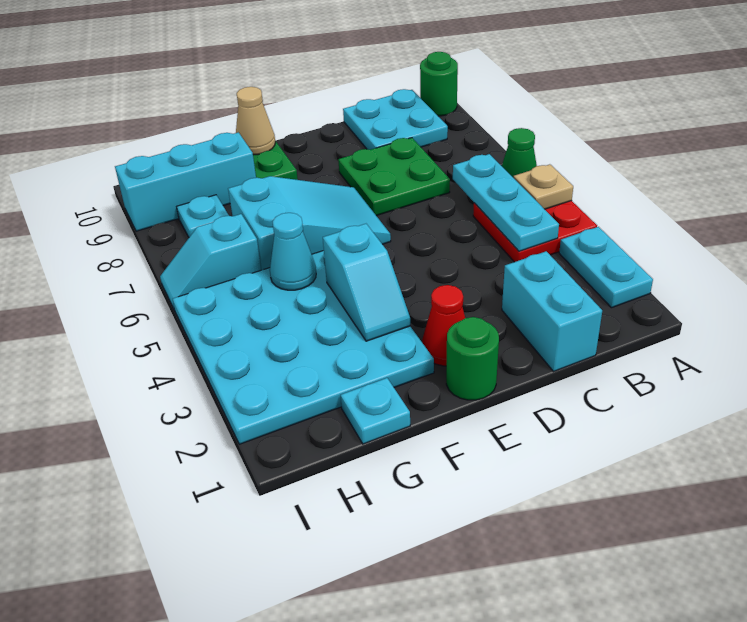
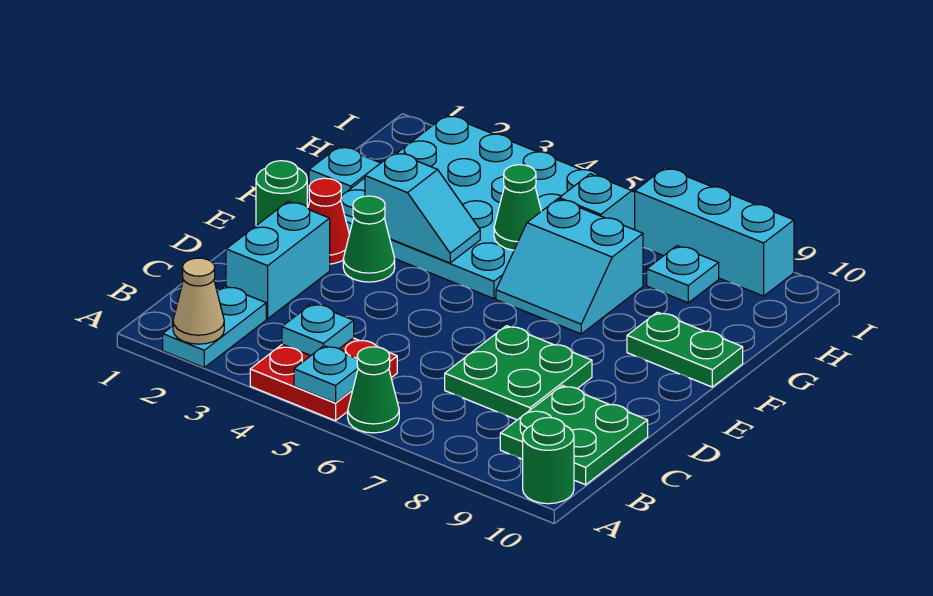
cyan 1x2 plate [559,227,653,308] -> cyan 1x2 plate turned to [163,286,266,367]
tan 1x1 plate [514,164,573,209] -> cyan 1x1 plate [294,346,358,403]
cyan 1x3 plate [453,154,559,251] -> cyan 1x1 plate [282,304,354,356]
cyan 2x2 plate [343,89,448,150] -> green 2x2 plate [500,385,648,485]
cyan 1x2 brick [502,251,602,371] -> cyan 1x2 brick turned to [226,201,330,319]
none -> green 1x1 cone [343,196,395,282]
cyan 2x3 slope [228,176,391,270] -> cyan 2x2 slope [496,199,643,334]
cyan 1x2 slope [323,224,410,341] -> cyan 1x2 slope turned to [365,152,480,263]
tan 1x1 cone [236,87,275,155] -> tan 1x1 cone moved to [173,258,224,344]
cyan 1x1 cone [270,213,316,290] -> green 1x1 cone [494,165,541,250]
cyan 1x3 brick [115,132,256,231] -> cyan 1x3 brick turned to [635,168,794,296]

